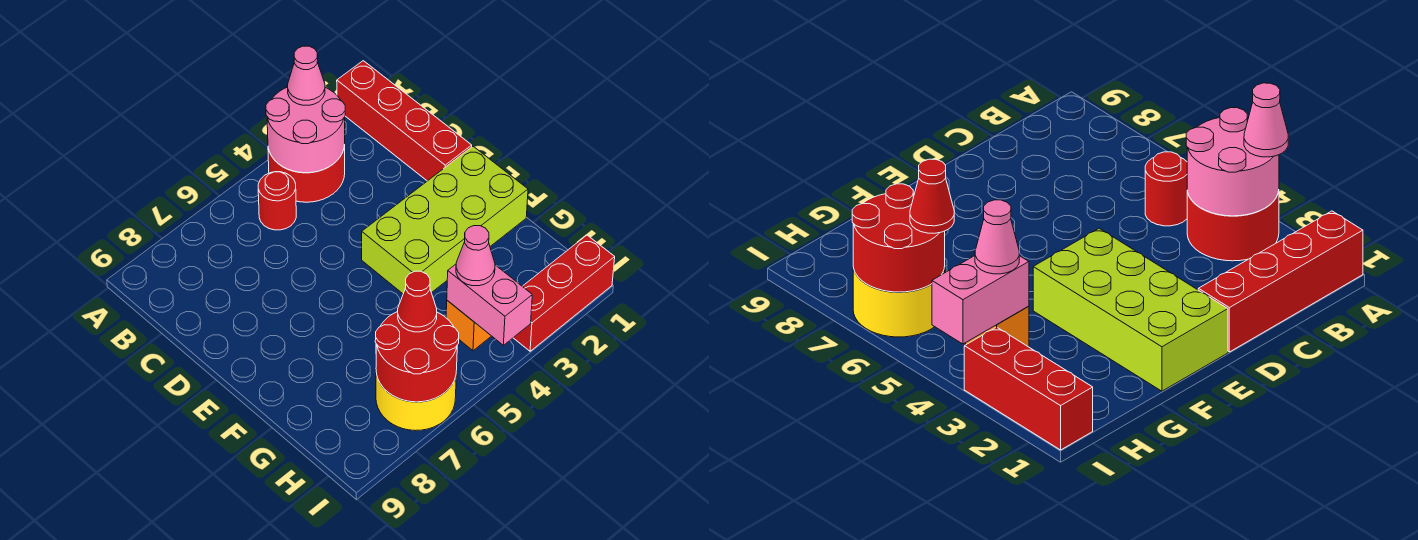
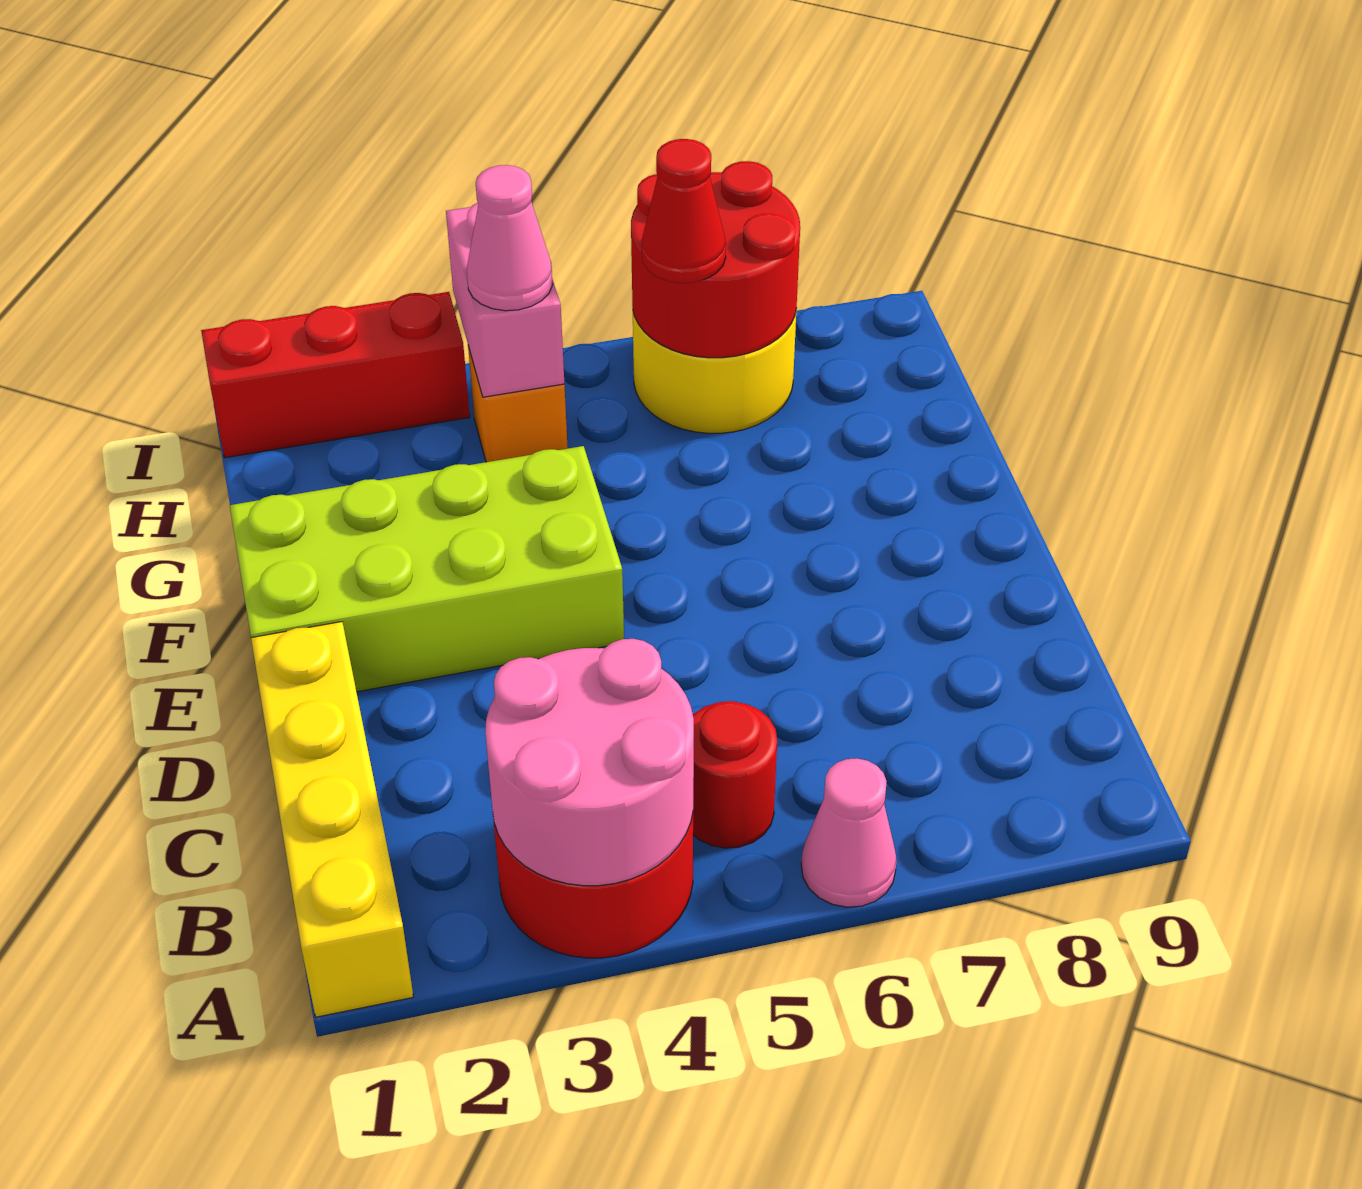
red 1x4 brick [337,61,472,181] -> yellow 1x4 brick [251,622,413,1017]
pink 1x1 cone [288,46,325,105] -> pink 1x1 cone moved to [801,758,897,907]

